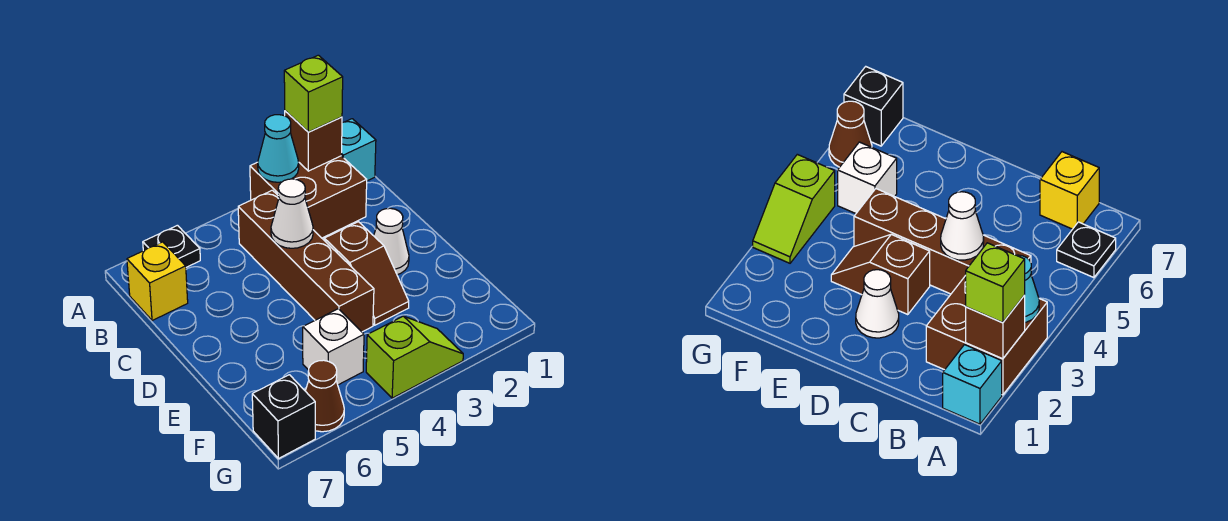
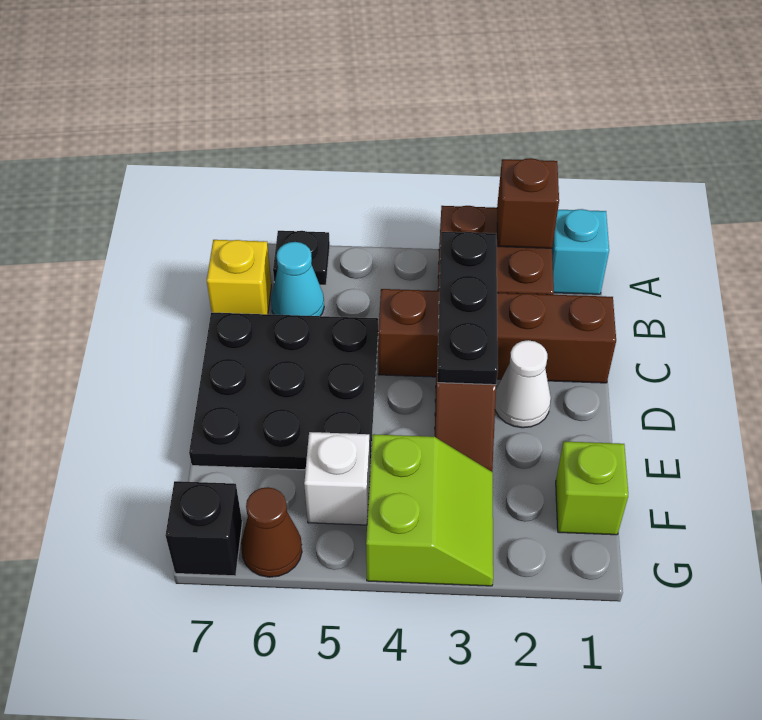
lime 1x1 brick [284,55,343,132] -> lime 1x1 brick moved to [556,441,628,535]
cyan 1x1 cone [258,115,299,182] -> cyan 1x1 cone moved to [271,242,324,316]
none -> black 1x3 plate [437,232,498,385]
brown 1x4 brick [238,190,374,332] -> brown 1x4 brick turned to [378,289,616,383]
white 1x1 cone [271,179,313,248] -> none
none -> black 3x3 plate [189,312,378,470]
lime 1x2 slope [366,316,463,398] -> lime 2x2 slope [366,434,493,586]

